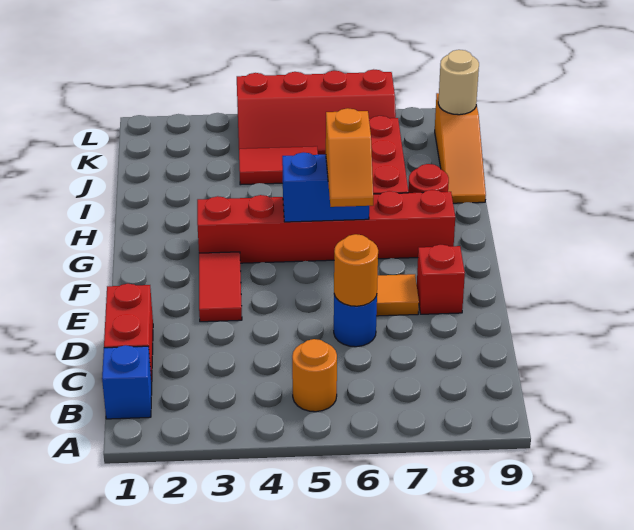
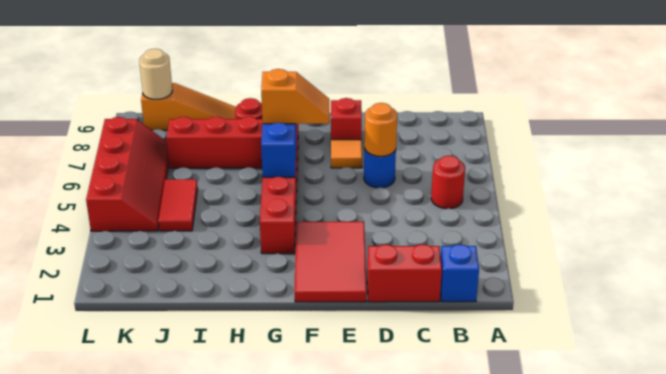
orange 1x1 round brick [292,339,337,412] -> red 1x1 round brick [431,156,465,209]
red 1x2 tile [199,252,242,322] -> red 2x3 tile [295,222,367,302]

